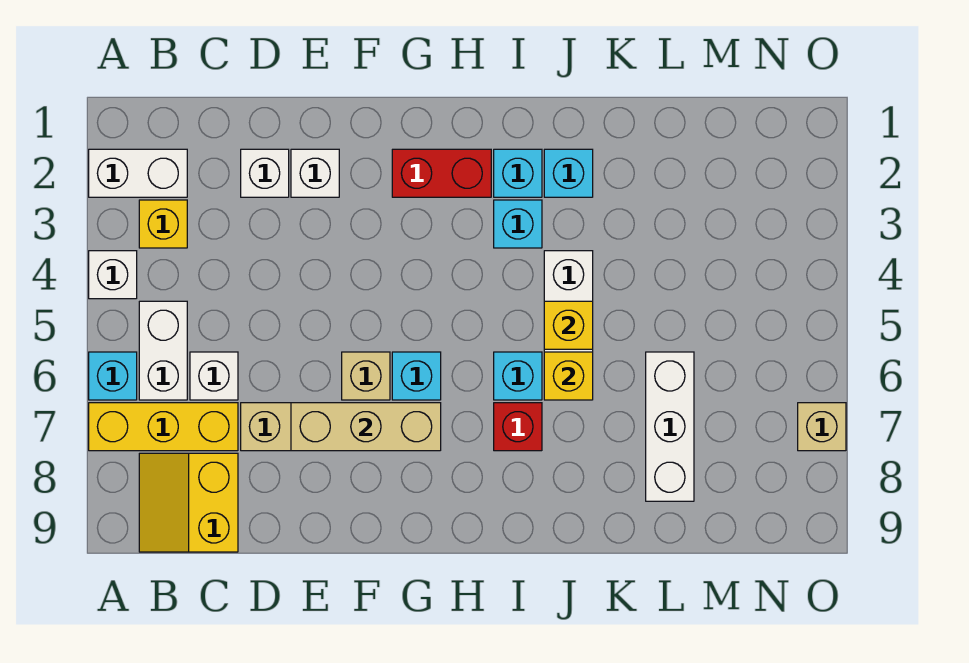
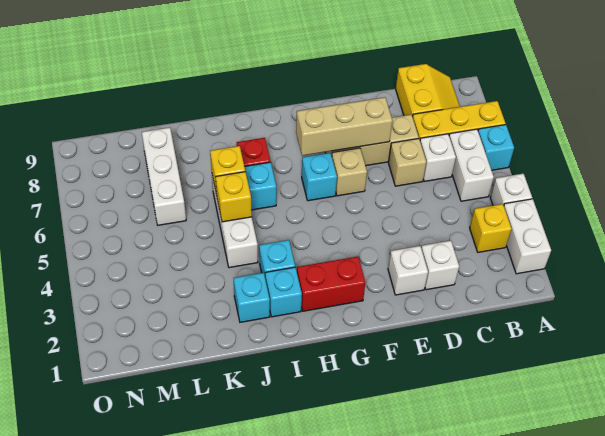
white 1x2 brick [89,149,187,197] -> white 1x2 brick turned to [504,199,551,274]
tan 1x1 brick [798,403,846,451] -> tan 1x1 brick moved to [389,139,426,186]

